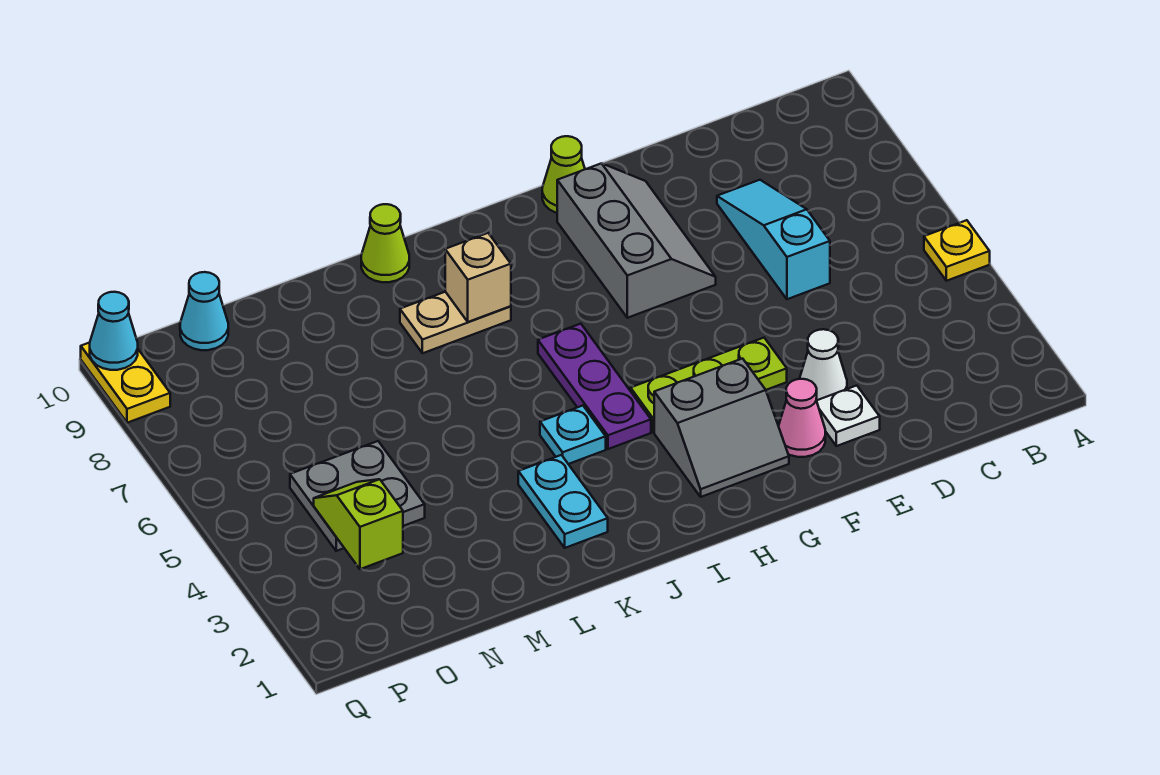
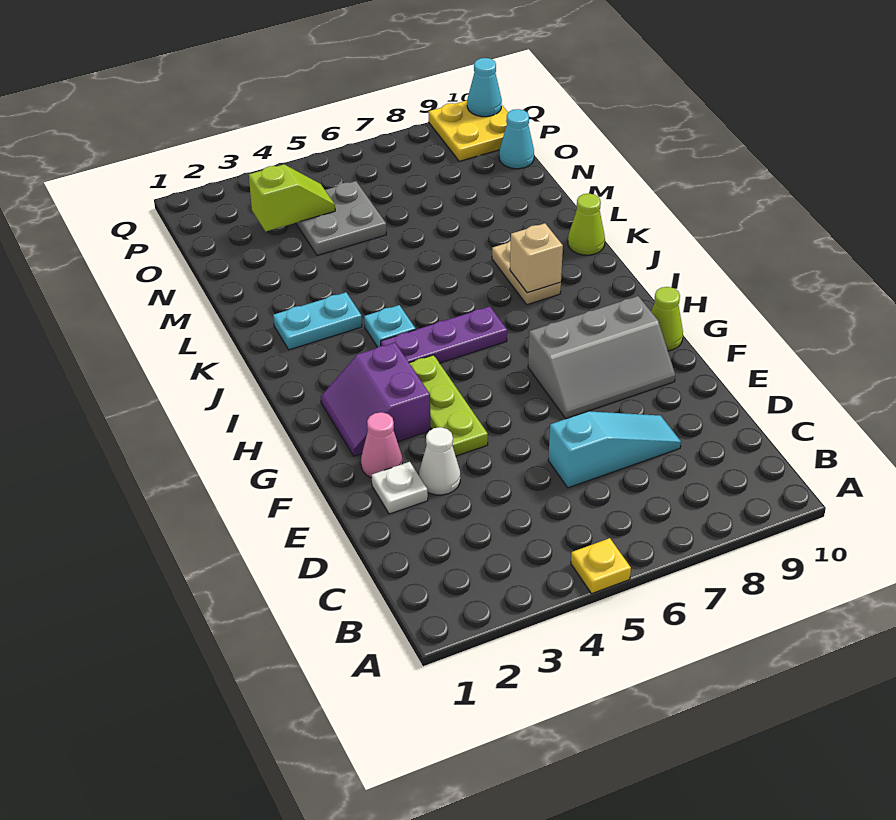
grey 2x2 slope [654,359,789,497] -> purple 2x2 slope [321,342,430,456]
yellow 1x2 plate [81,343,170,423] -> yellow 2x2 plate [429,100,508,161]

